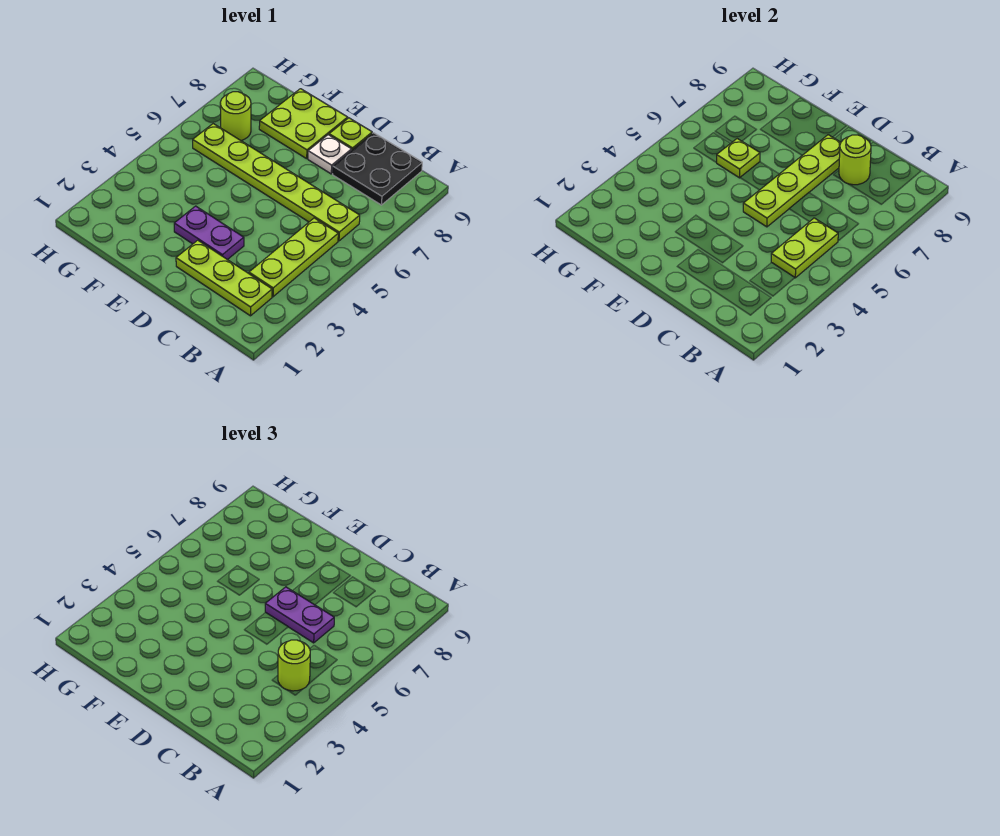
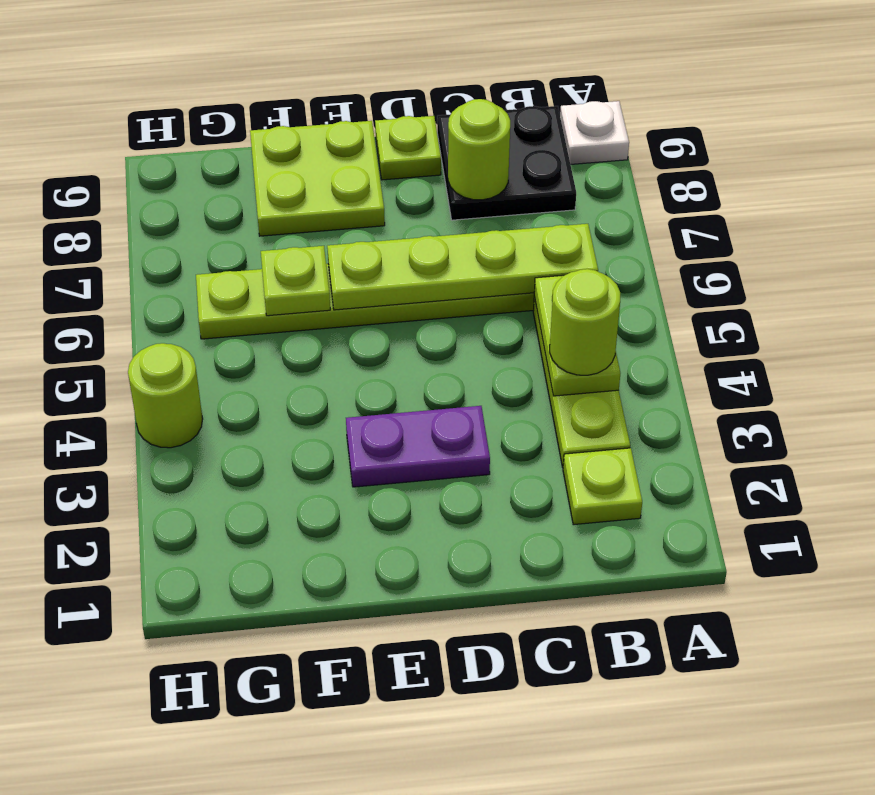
lime 1x3 plate [176,240,272,316] -> lime 1x1 plate [563,448,642,525]
purple 1x2 plate [265,587,334,643] -> none
lime 1x4 plate [743,135,841,227] -> lime 1x4 plate turned to [327,224,598,310]
white 1x1 plate [308,135,352,174] -> white 1x1 plate moved to [560,101,629,164]
lime 1x1 round brick [220,92,251,140] -> lime 1x1 round brick moved to [128,343,203,448]

